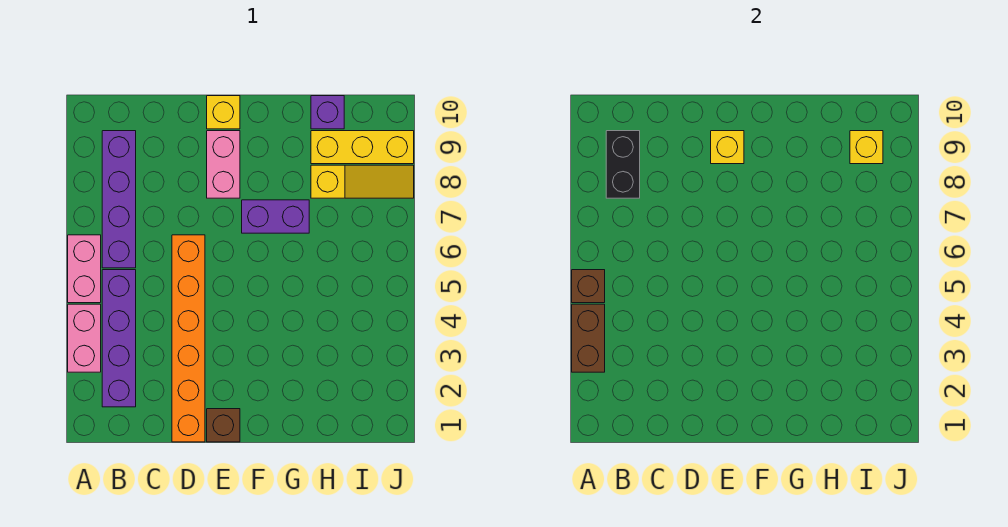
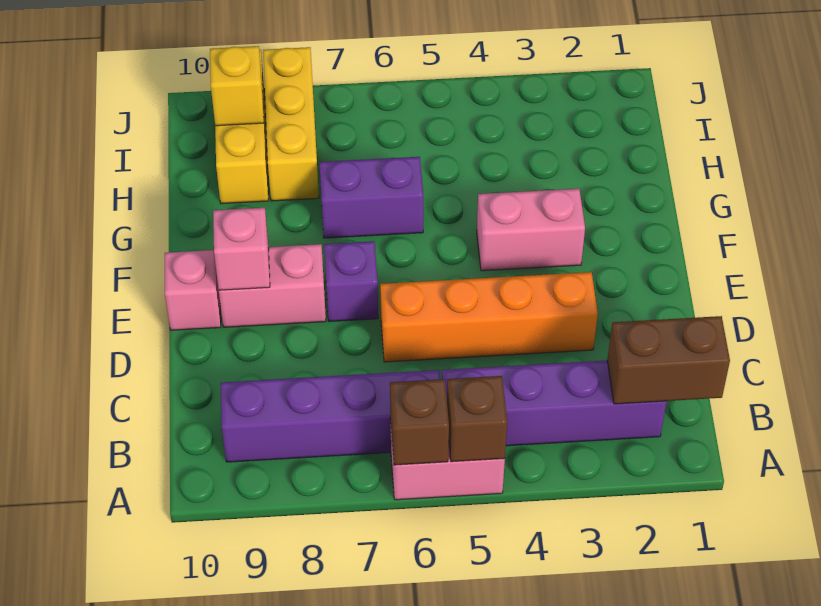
pink 1x2 brick [68,304,101,372] -> pink 1x2 brick moved to [477,189,585,271]
brown 1x2 brick [572,304,605,372] -> brown 1x2 brick moved to [607,316,730,404]
black 1x2 brick [606,131,640,198] -> none
orange 1x6 brick [172,235,205,442] -> orange 1x4 brick [380,272,598,362]
brown 1x1 brick [207,409,240,442] -> brown 1x1 brick moved to [390,379,449,465]
yellow 1x1 brick [711,131,744,164] -> pink 1x1 brick [213,208,270,290]
yellow 1x1 brick [207,96,240,129] -> pink 1x1 brick [165,250,221,330]
purple 1x2 brick [242,200,309,233] -> purple 1x2 brick turned to [319,157,423,238]
yellow 1x3 slope [311,165,414,198] -> yellow 1x3 brick [263,47,319,201]
purple 1x1 brick [311,96,344,129] -> purple 1x1 brick moved to [324,241,378,321]

